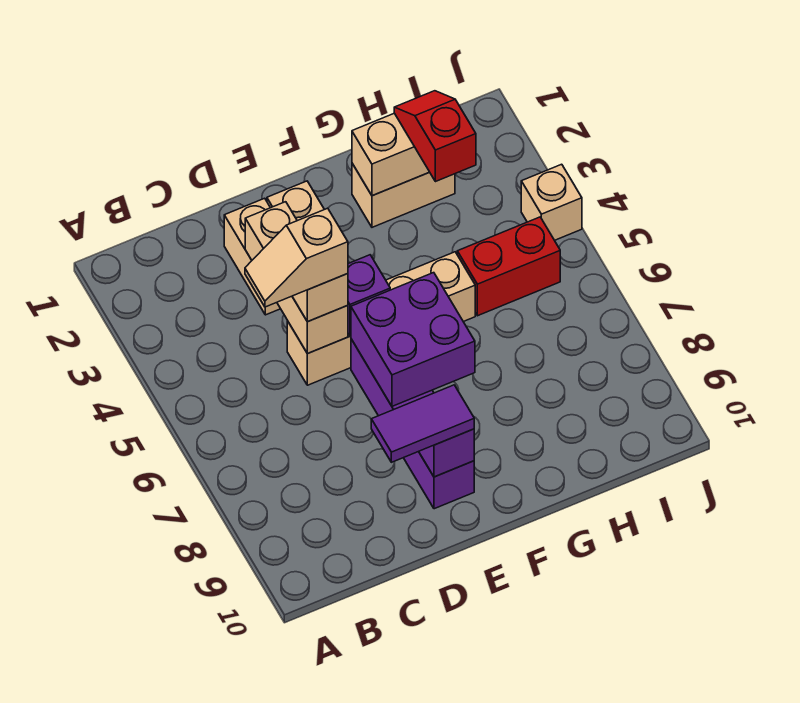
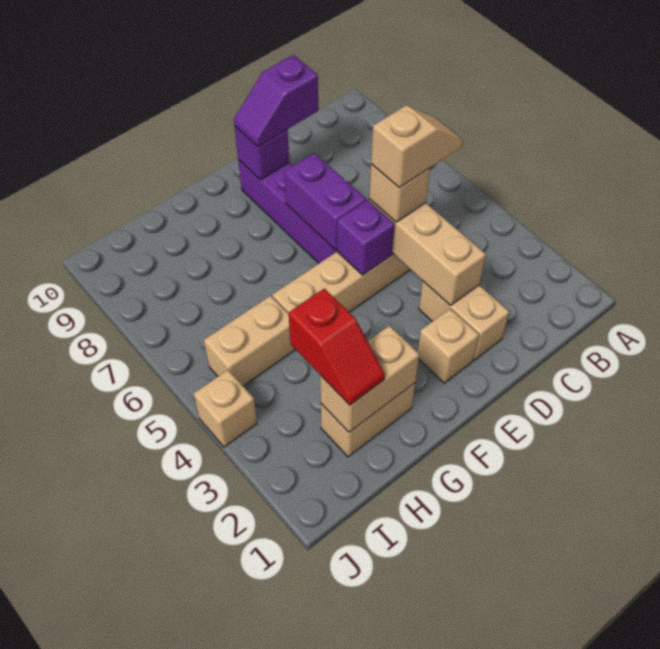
purple 1x2 tile [371,385,474,462] -> purple 1x2 slope [234,55,318,147]
purple 2x2 brick [351,273,475,406] -> purple 1x2 brick [284,153,366,250]
red 1x2 brick [457,217,560,316] -> tan 1x2 brick [204,296,296,386]

